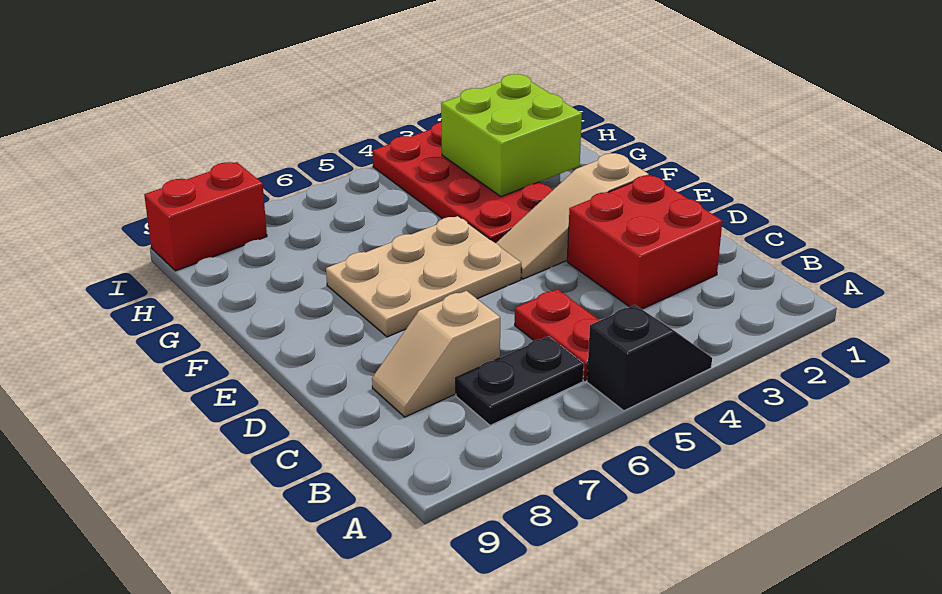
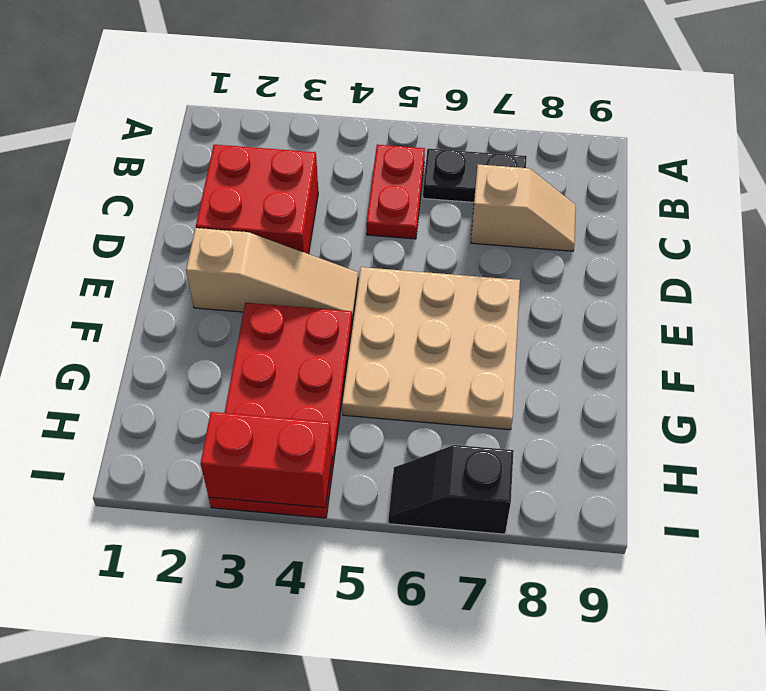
black 1x2 slope [587,305,712,411] -> black 1x2 slope moved to [388,445,514,534]
tan 2x3 plate [326,216,521,337] -> tan 3x3 plate [342,267,520,430]
lime 2x2 brick [441,74,582,197] -> none
red 1x2 brick [144,162,267,271] -> red 1x2 brick moved to [201,412,332,508]

